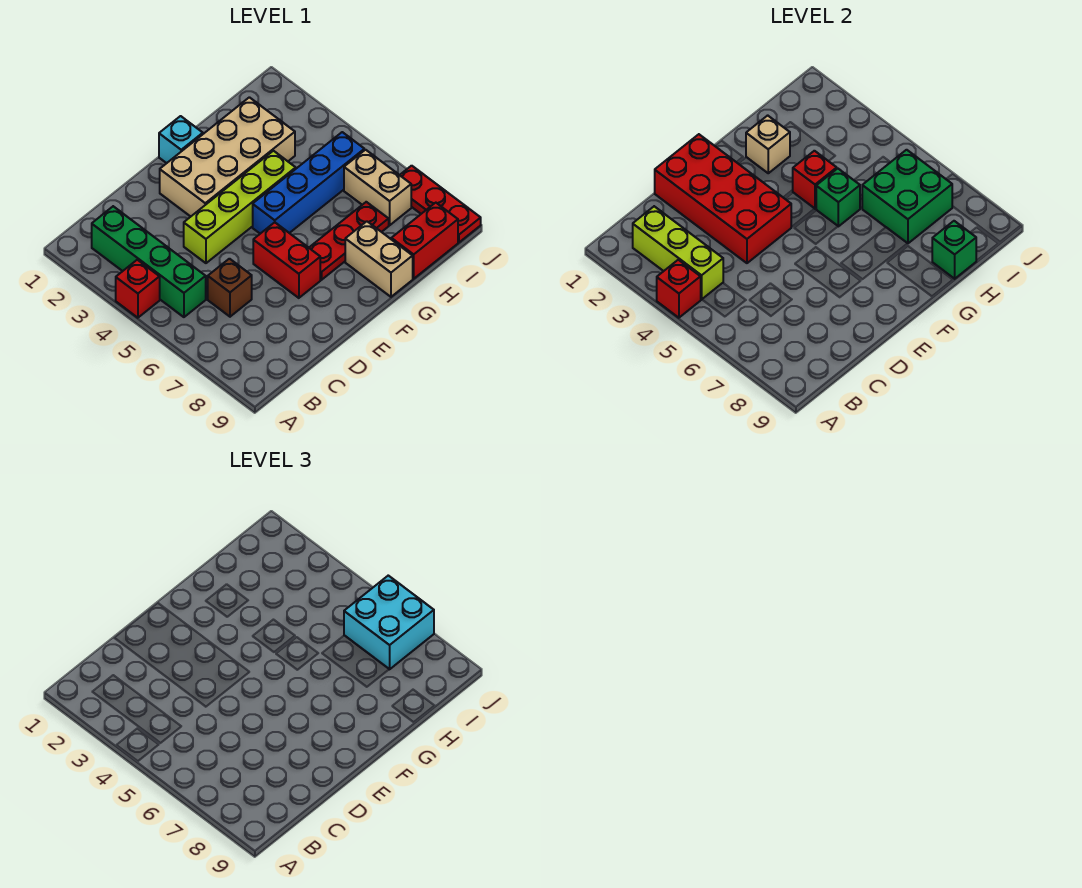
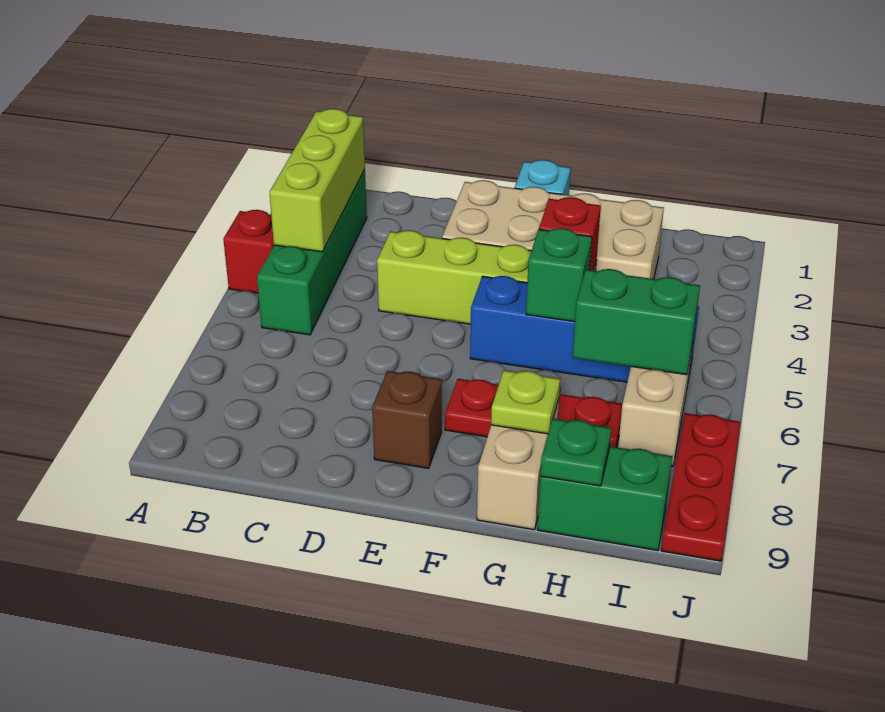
red 1x1 brick [657,260,701,318] -> none
brown 1x1 brick [208,259,252,317] -> brown 1x1 brick moved to [372,371,442,468]
red 2x4 brick [655,134,791,263] -> none
red 1x2 brick [253,222,320,298] -> none
tan 1x1 brick [746,115,790,173] -> none
none -> lime 1x1 plate [491,370,560,434]
green 2x2 brick [862,150,952,244] -> green 1x2 brick [573,269,700,375]
red 1x2 brick [391,203,458,279] -> green 1x2 brick [538,446,672,550]
green 1x1 brick [932,221,976,279] -> green 1x1 plate [541,419,612,486]
cyan 2x2 brick [344,576,434,669] -> none

